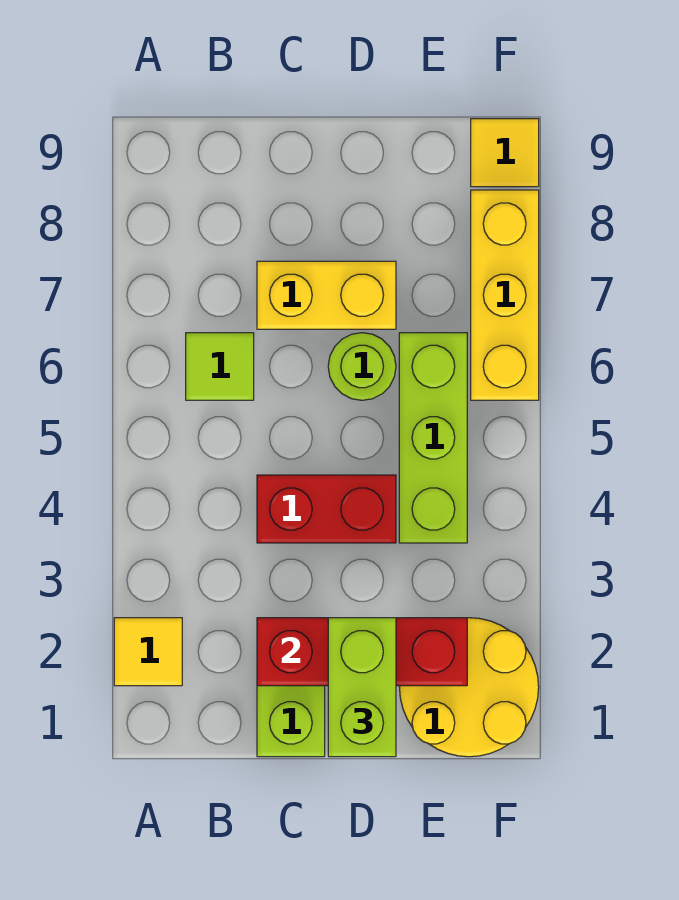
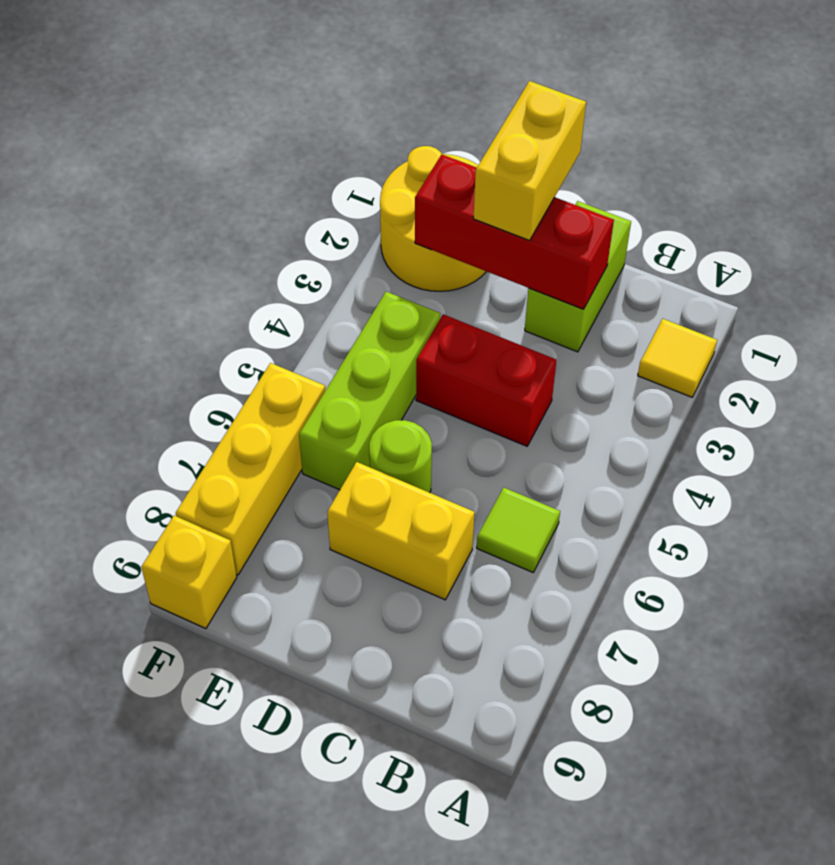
lime 1x2 brick [328,618,396,757] -> yellow 1x2 brick [473,81,586,241]
yellow 1x1 tile [471,119,539,187] -> yellow 1x1 brick [141,516,237,629]

